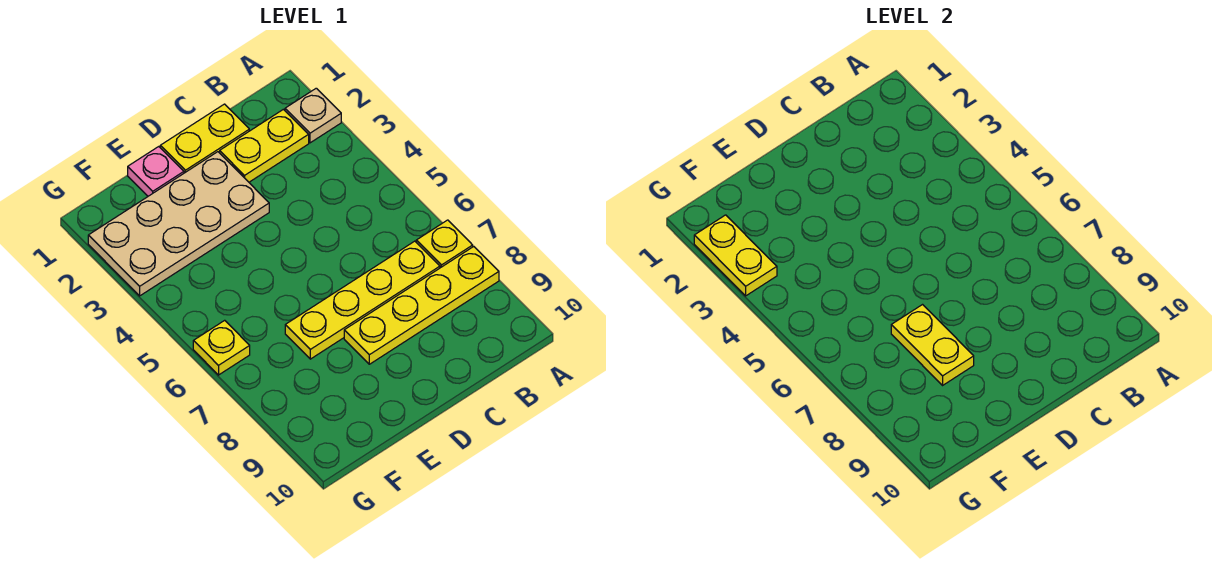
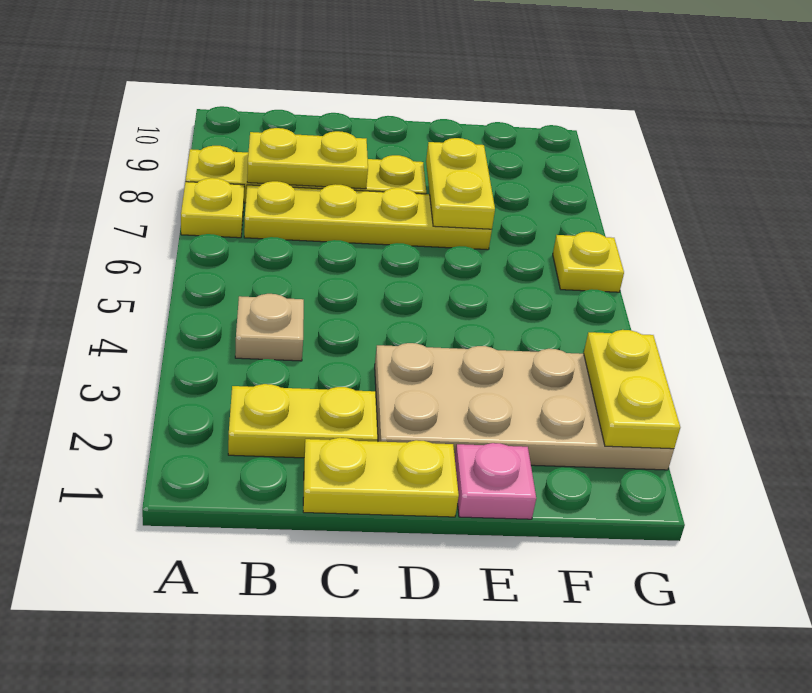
tan 1x1 plate [285,88,341,143] -> tan 1x1 plate moved to [235,294,304,361]
none -> yellow 1x2 plate [247,128,368,189]

